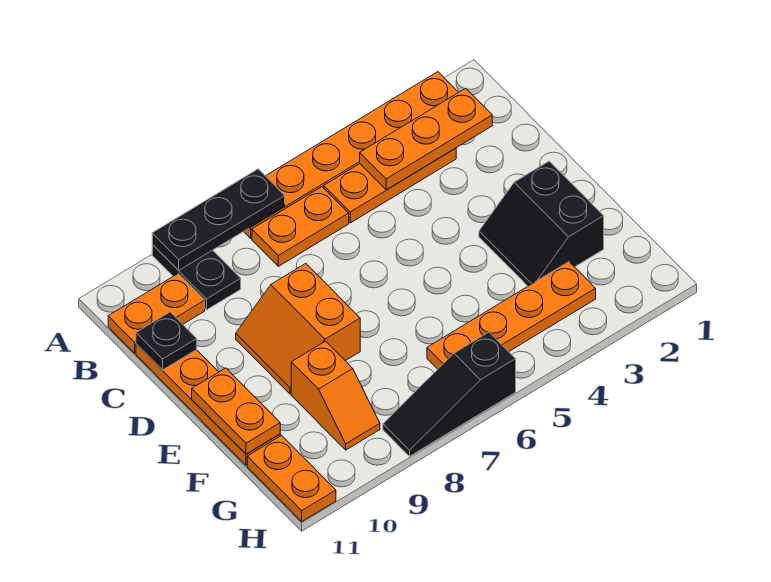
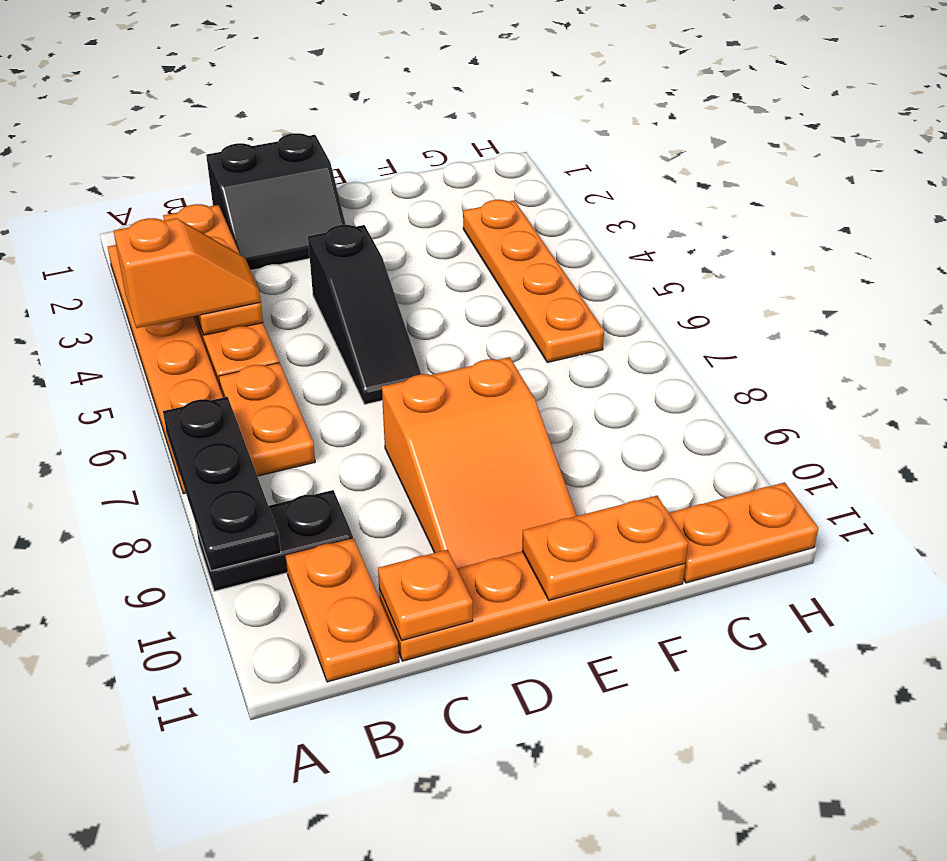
black 1x1 plate [136,312,197,370] -> orange 1x1 plate [378,550,473,641]
orange 2x2 slope [236,264,360,394] -> orange 2x3 slope [382,357,577,568]
black 2x2 slope [479,161,604,286] -> black 2x2 slope moved to [206,133,346,270]
orange 1x2 slope [291,341,380,450] -> orange 1x2 slope moved to [114,218,261,328]
black 1x3 slope [383,332,516,456] -> black 1x3 slope moved to [308,225,421,405]

